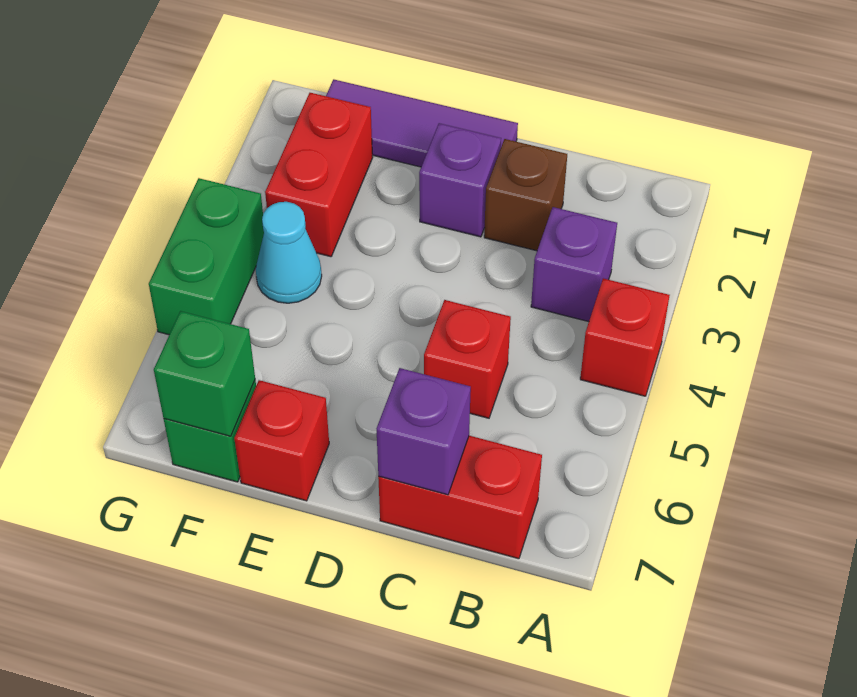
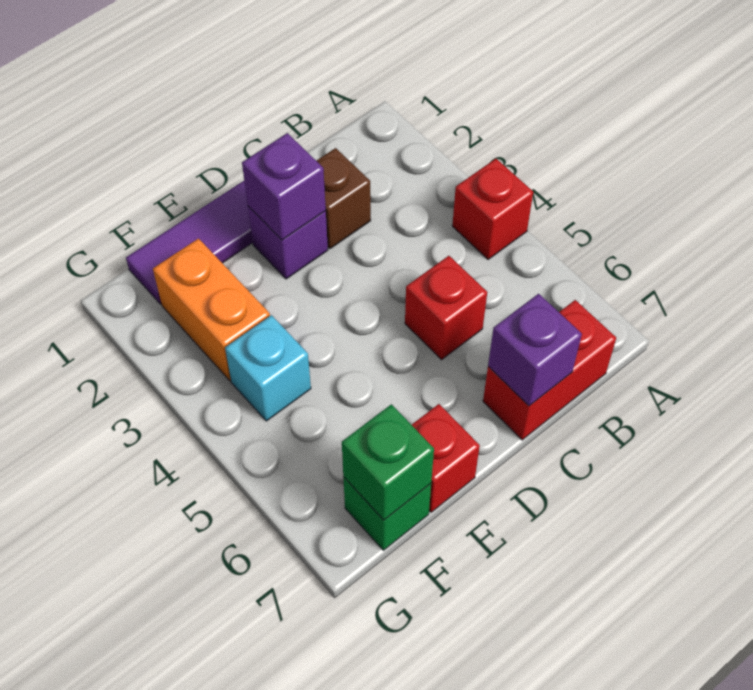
purple 1x1 brick [531,207,617,322] -> purple 1x1 brick moved to [242,133,326,240]
red 1x2 brick [265,93,373,257] -> orange 1x2 brick [153,239,270,381]
cyan 1x1 cone [256,202,322,303] -> cyan 1x1 brick [225,315,311,421]
green 1x2 brick [149,178,264,335] -> none

